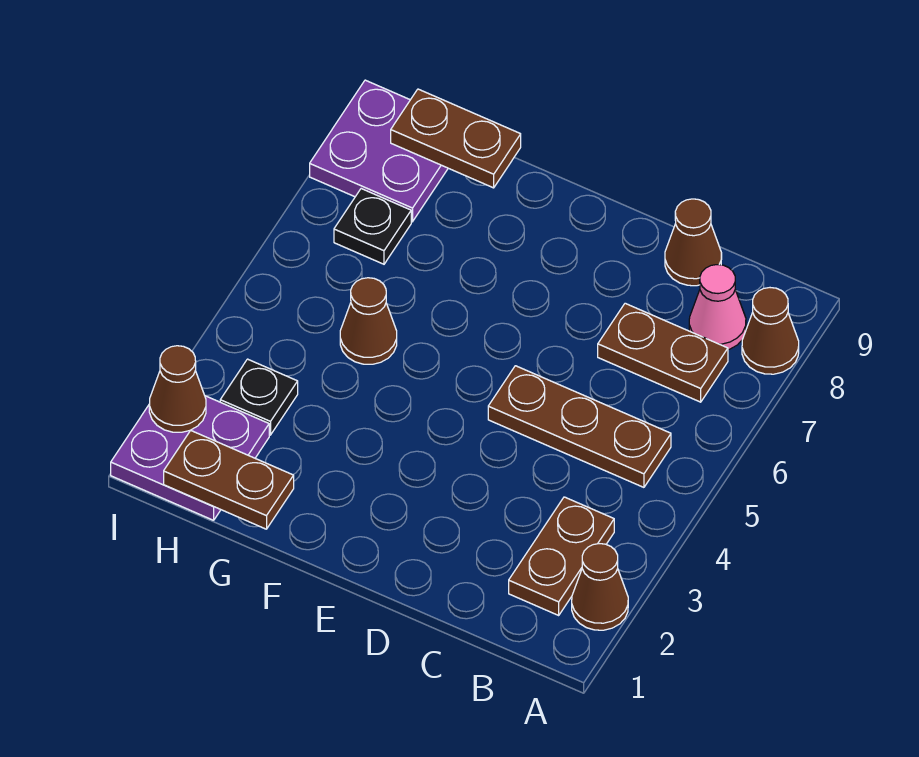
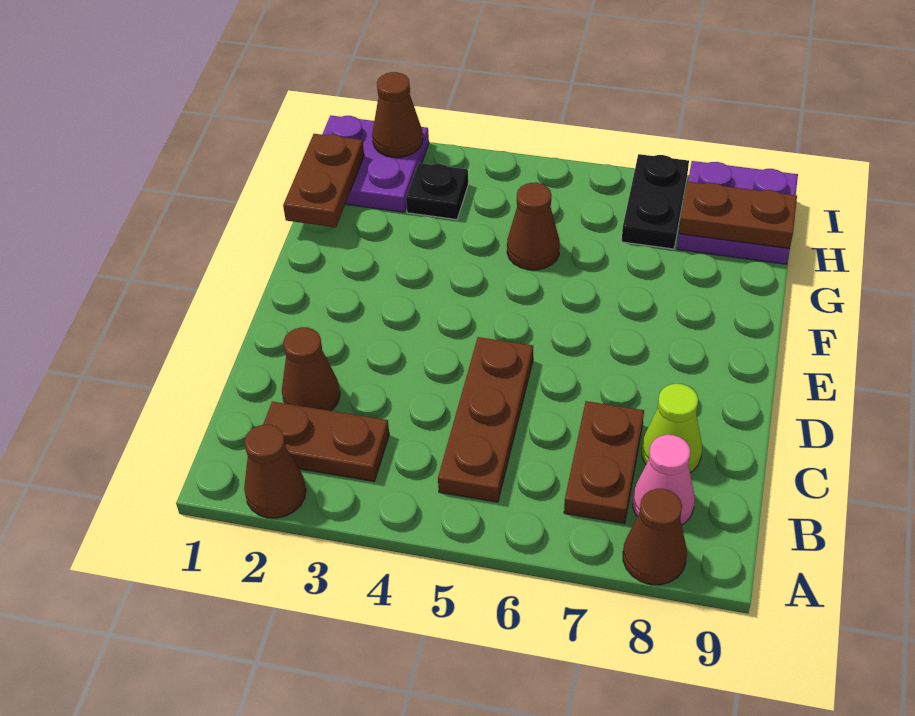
none -> lime 1x1 cone [641,384,702,473]
brown 1x1 cone [665,199,722,286] -> brown 1x1 cone moved to [282,327,340,411]
brown 1x2 plate [391,89,521,188] -> brown 1x2 plate turned to [679,181,797,249]
black 1x1 plate [334,189,411,264] -> black 1x2 plate [622,154,689,249]

